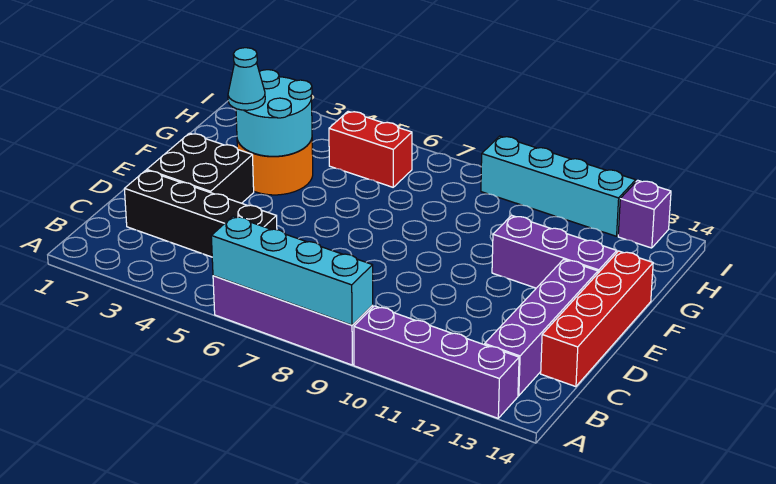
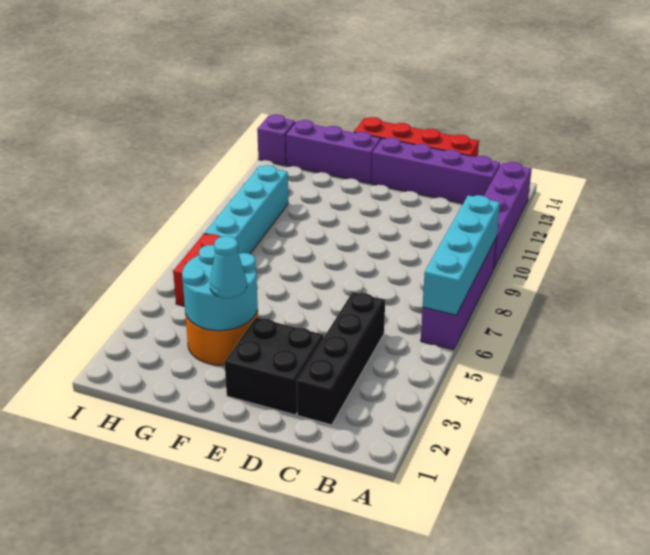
purple 1x3 brick [492,215,617,288] -> purple 1x3 brick turned to [285,120,381,183]
cyan 1x4 brick [481,136,636,236] -> cyan 1x4 brick moved to [205,165,288,254]

